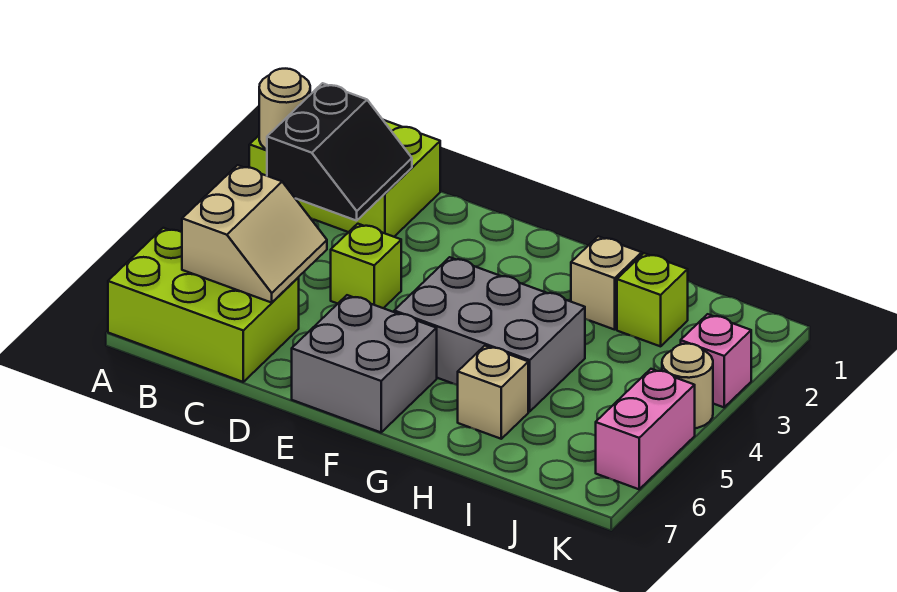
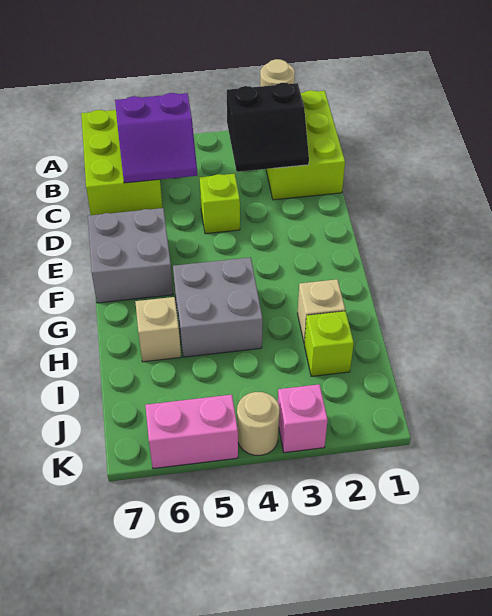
tan 2x2 slope [182,165,327,303] -> purple 2x2 slope [115,93,197,183]
grey 2x3 brick [394,257,585,411] -> grey 2x2 brick [173,257,263,357]

